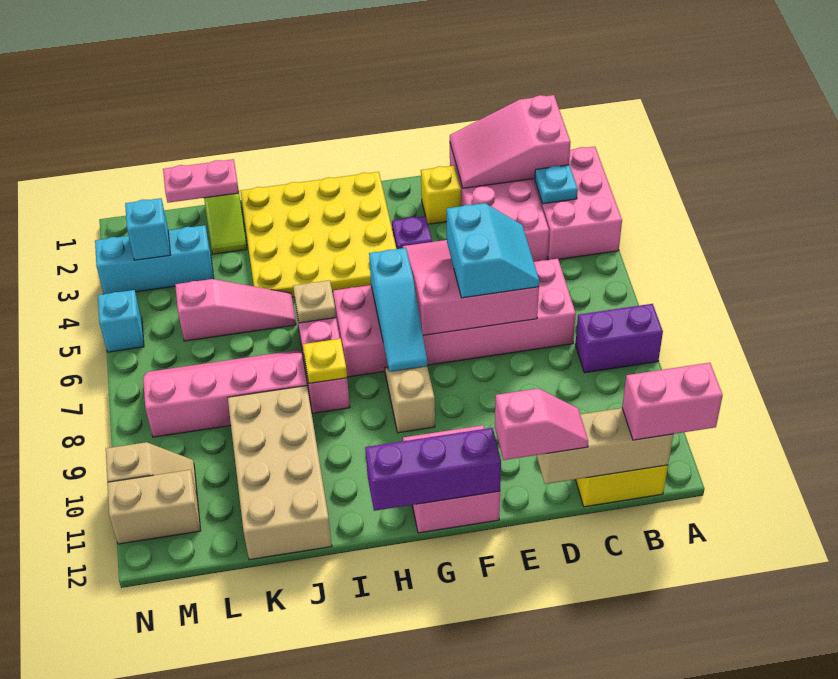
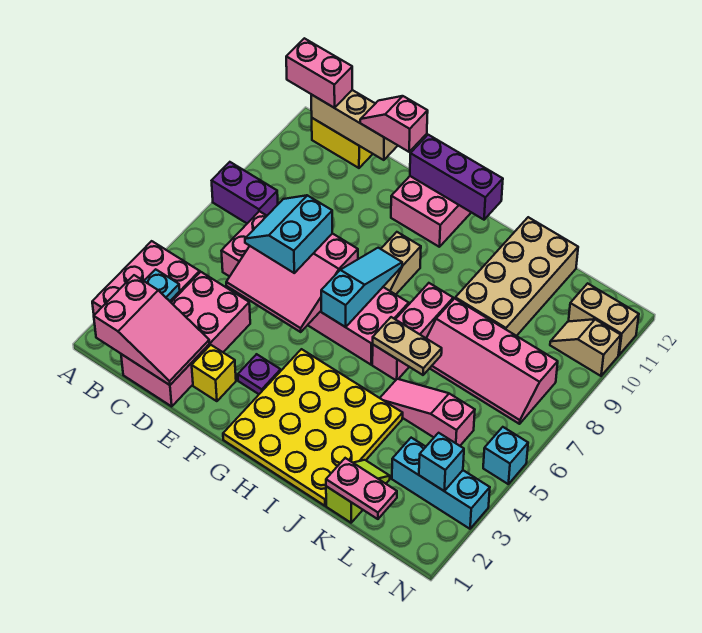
tan 1x1 plate [293,280,336,323] -> tan 1x2 plate [373,317,442,375]
yellow 1x1 plate [303,339,347,383] -> none

